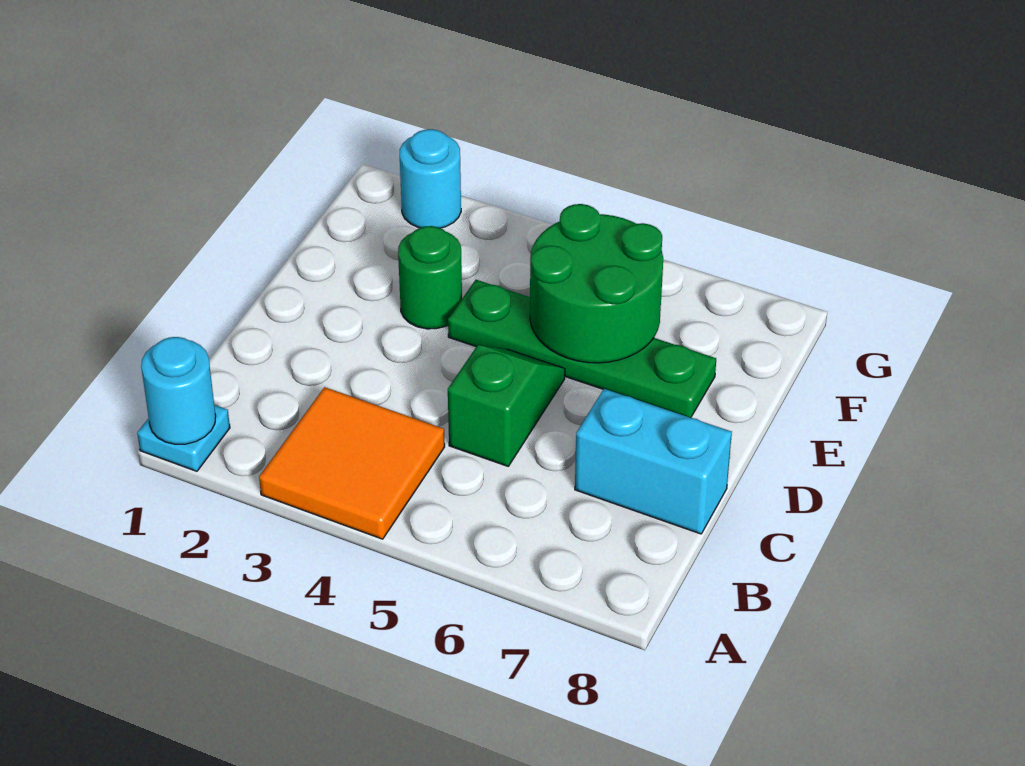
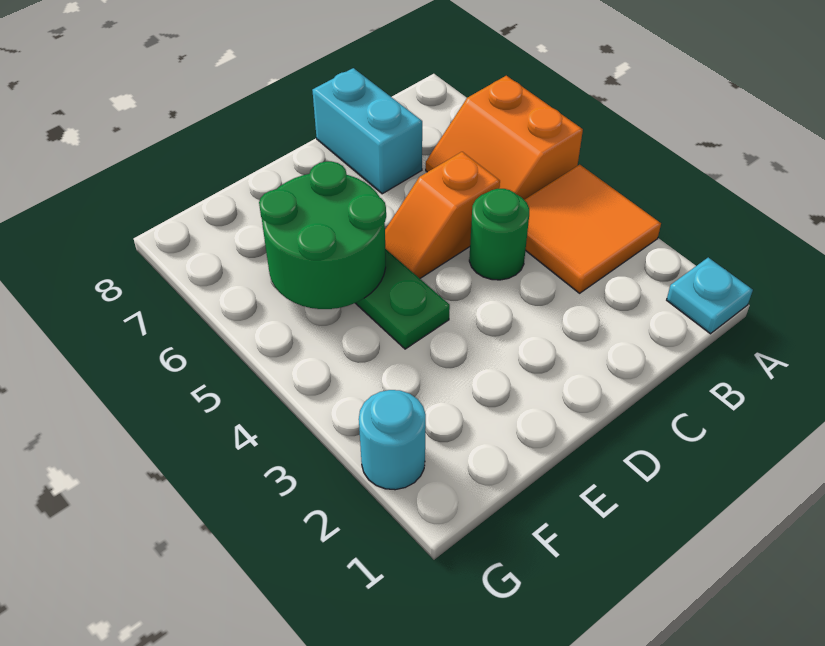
cyan 1x1 round brick [141,337,216,444] -> none
none -> orange 2x2 slope [426,76,583,200]
green 1x2 slope [448,345,565,466] -> orange 1x2 slope [385,152,500,278]
green 1x1 round brick [398,226,462,329] -> green 1x1 round brick moved to [469,189,529,280]

